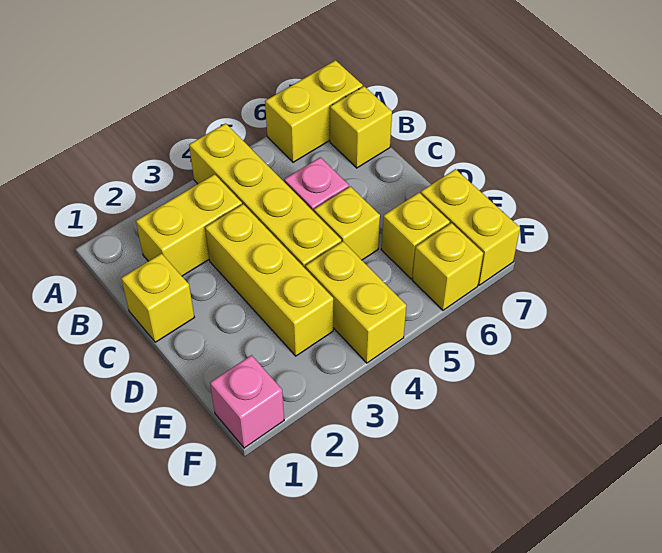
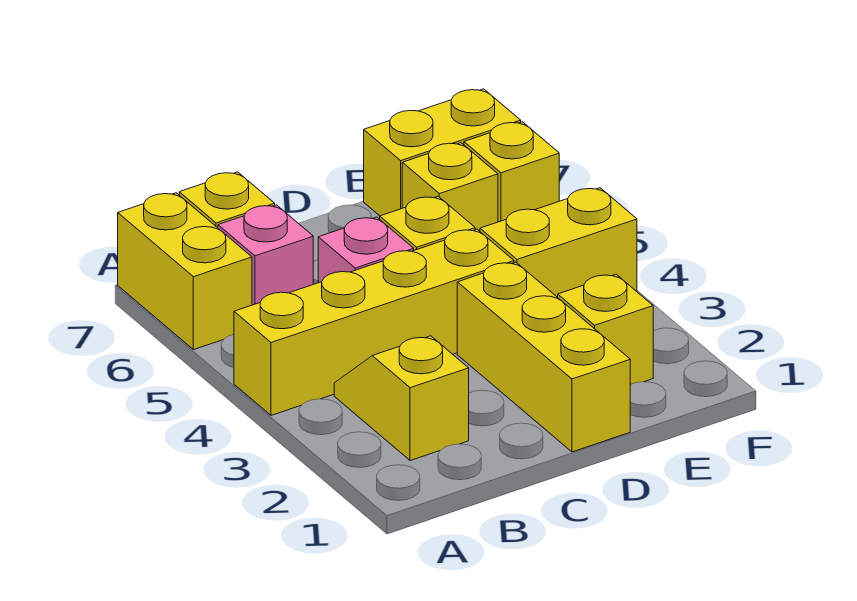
yellow 1x2 brick [136,174,242,276] -> yellow 1x2 slope [334,336,469,461]
yellow 1x1 brick [121,254,194,342] -> yellow 1x1 brick moved to [558,275,653,384]
yellow 1x3 brick [205,204,333,356] -> yellow 1x3 brick turned to [457,262,630,452]
pink 1x1 brick [210,355,284,448] -> pink 1x1 brick moved to [218,205,313,305]

